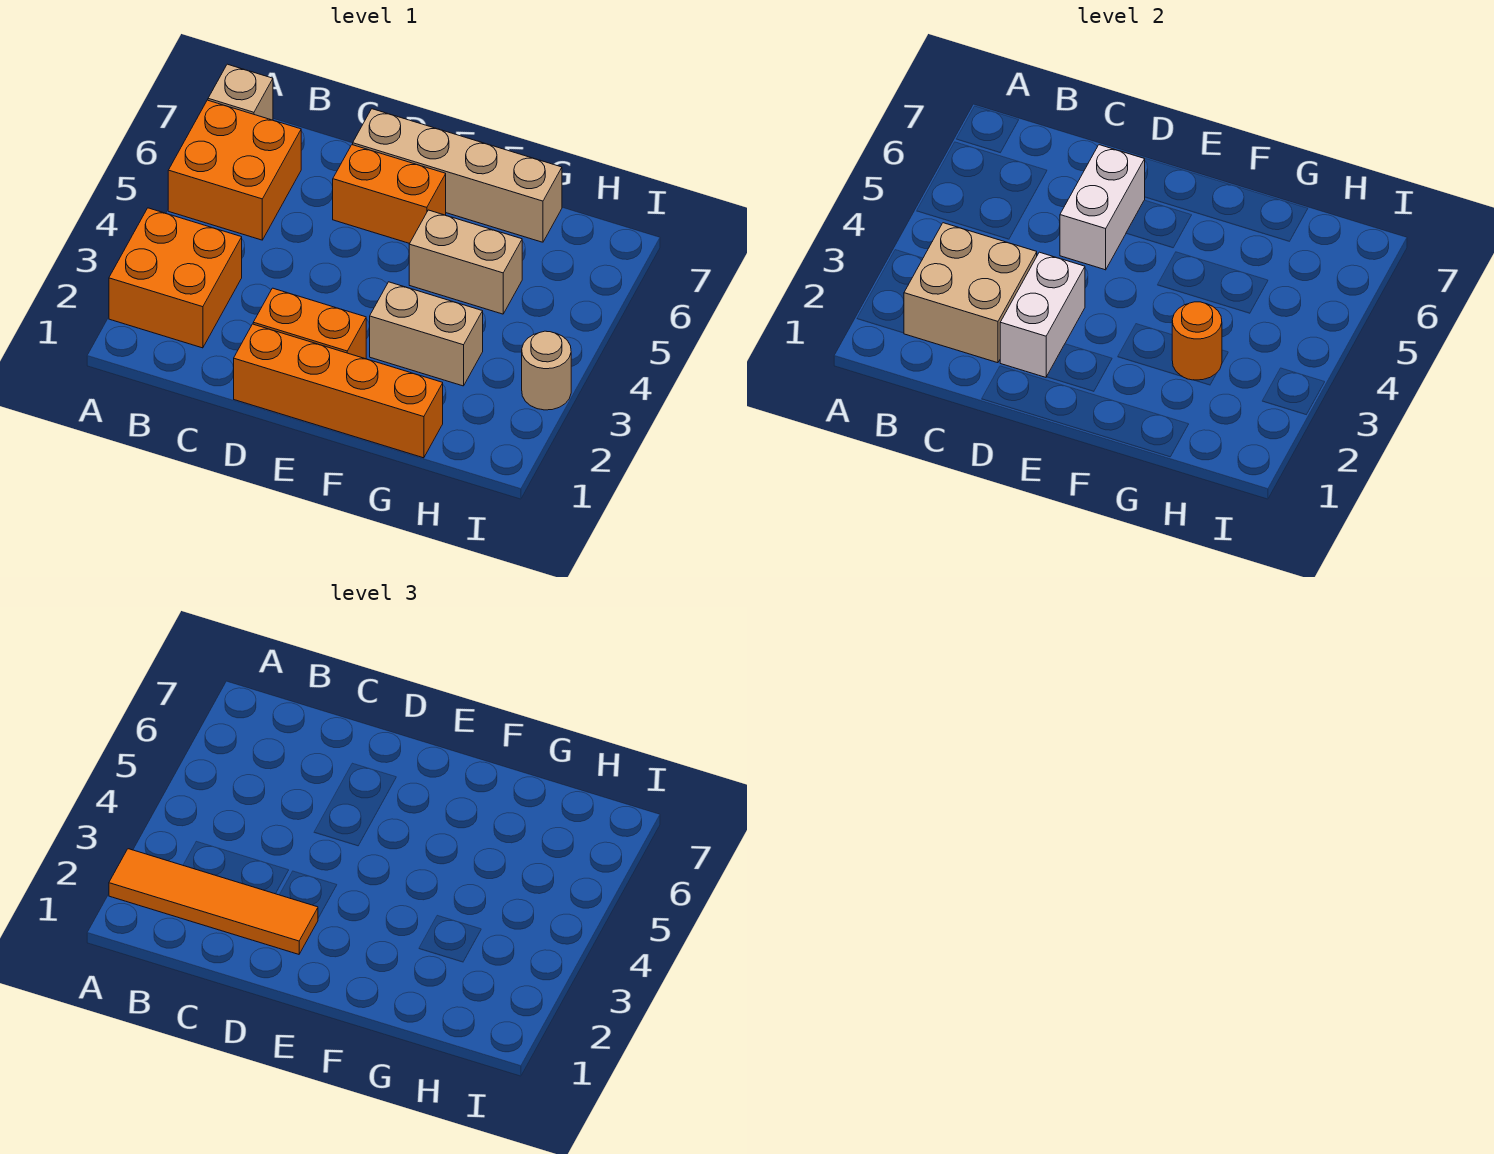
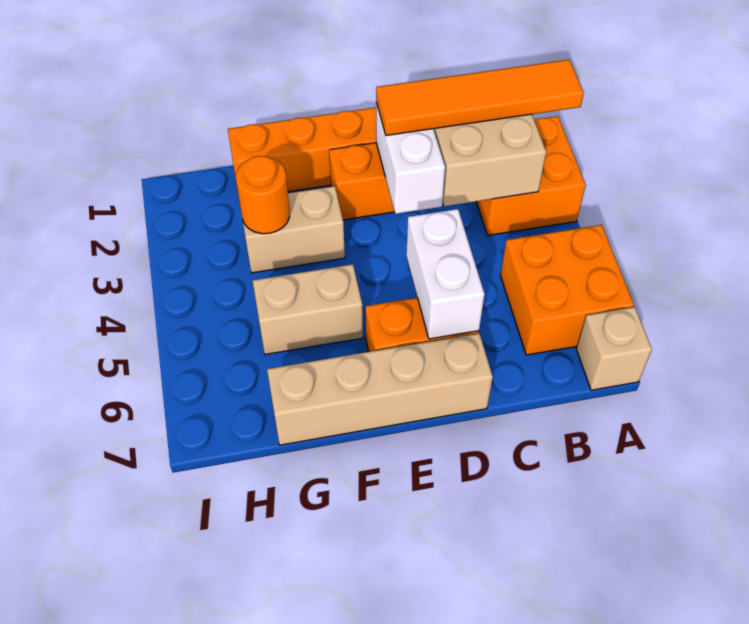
tan 1x1 round brick [522,331,571,410] -> none

